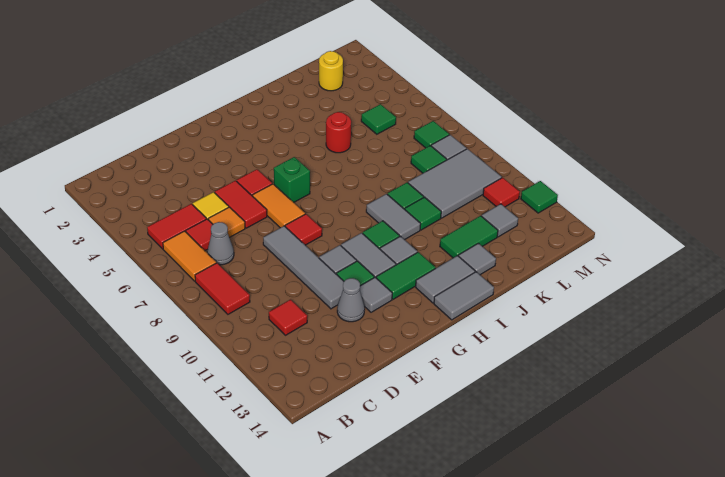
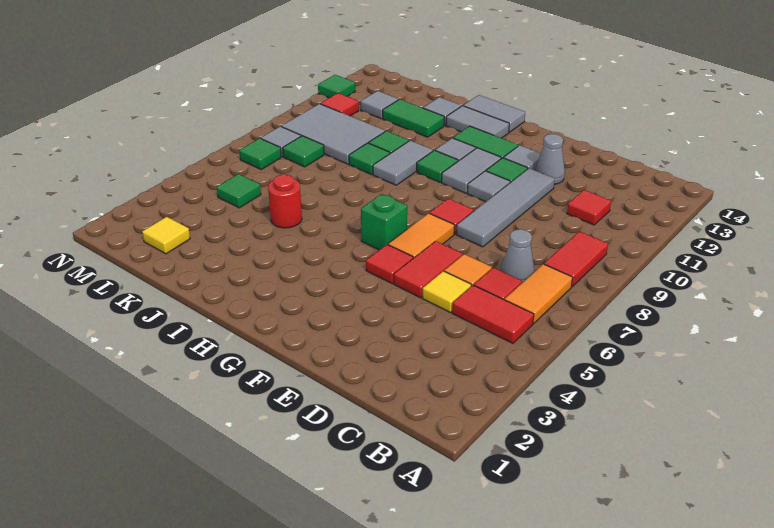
yellow 1x1 round brick [319,51,343,91] -> yellow 1x1 tile [142,217,190,254]

